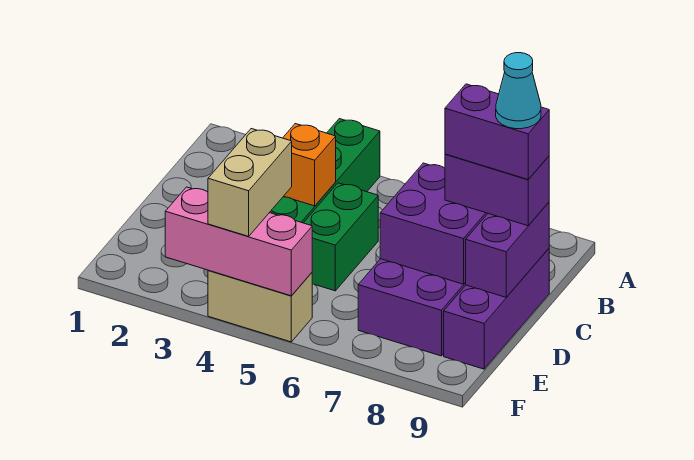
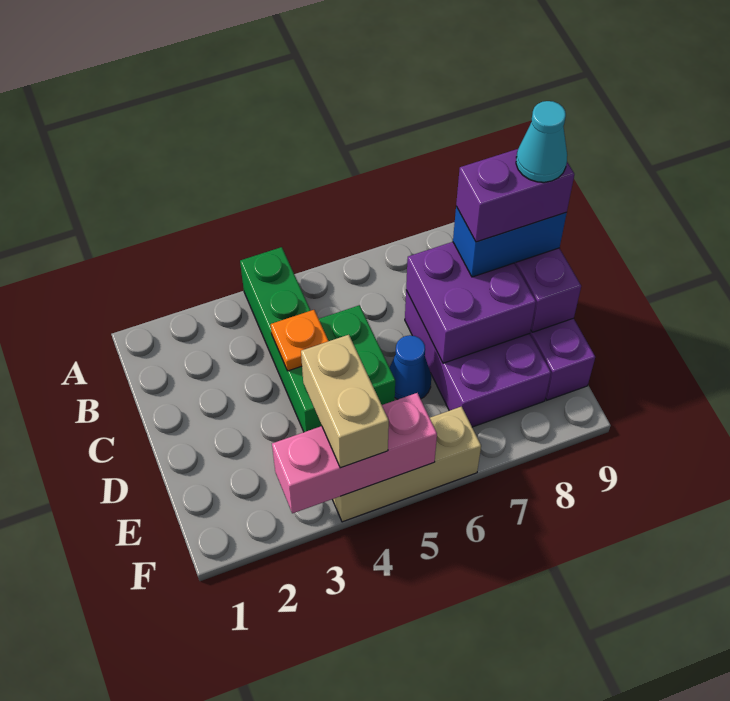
orange 1x1 brick [283,124,336,206] -> orange 1x1 plate [271,310,328,371]
purple 1x2 brick [445,154,549,226] -> blue 1x2 brick [453,206,567,277]
none -> blue 1x1 cone [389,335,431,399]
tan 1x2 brick [208,270,312,342] -> tan 1x3 brick [332,407,481,522]

